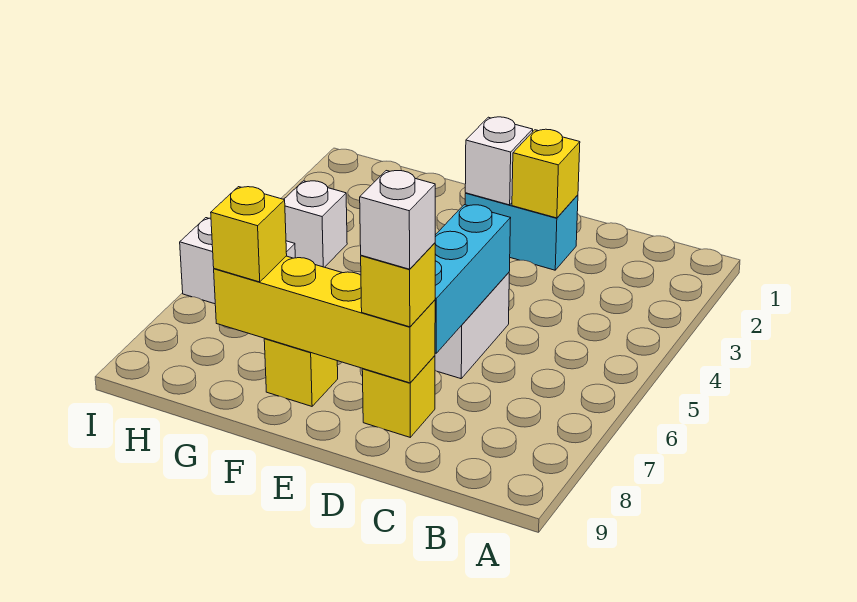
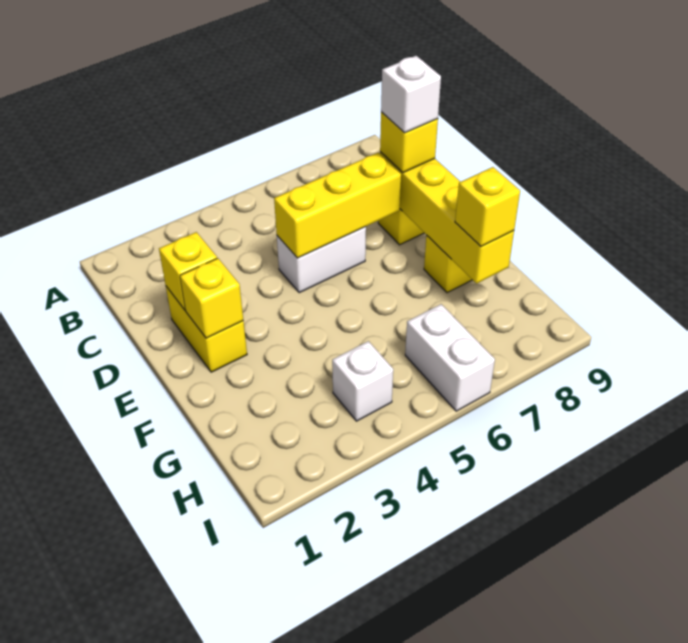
cyan 1x2 brick [465,193,578,270] -> yellow 1x2 brick [166,286,247,372]
cyan 1x3 brick [435,205,511,353] -> yellow 1x3 brick [274,153,401,258]
white 1x1 brick [465,117,533,205] -> yellow 1x1 brick [180,258,243,338]

